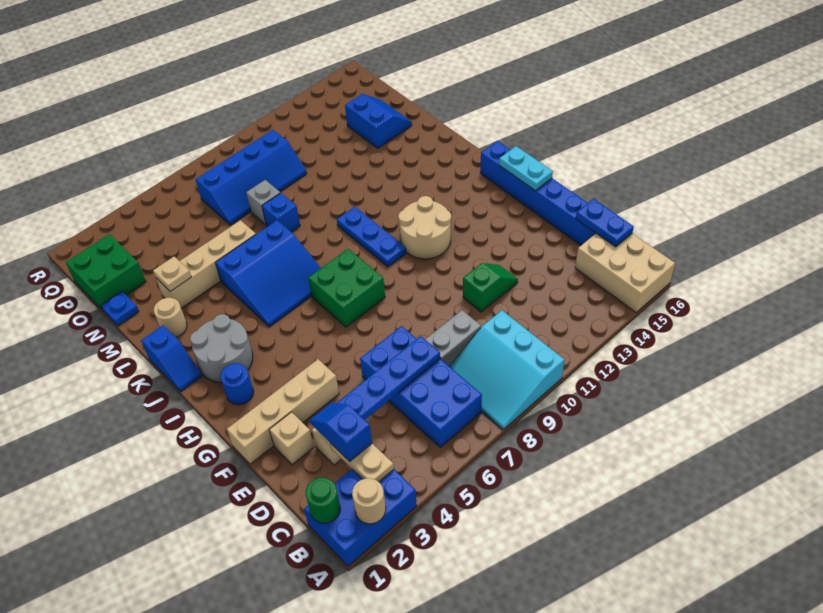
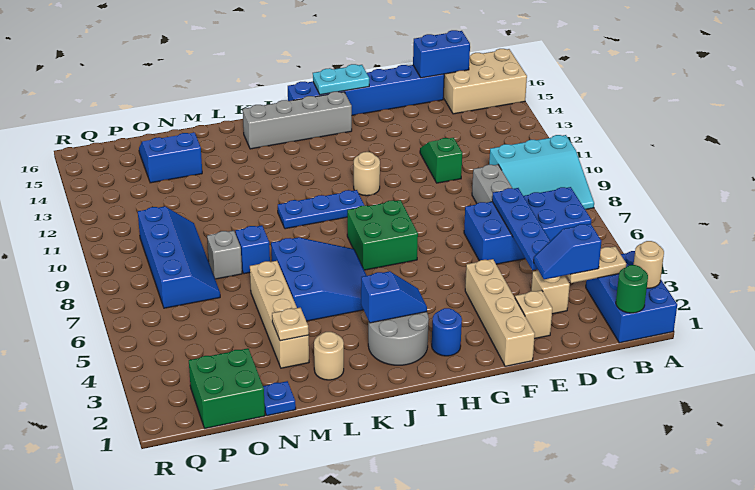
blue 1x2 plate [576,199,634,247] -> blue 1x2 brick [413,30,470,78]
tan 2x2 round brick [398,196,451,259] -> tan 1x1 round brick [354,152,380,196]
none -> grey 1x4 brick [243,92,352,149]
blue 1x2 slope [141,325,202,392] -> blue 1x2 slope moved to [361,271,427,323]

